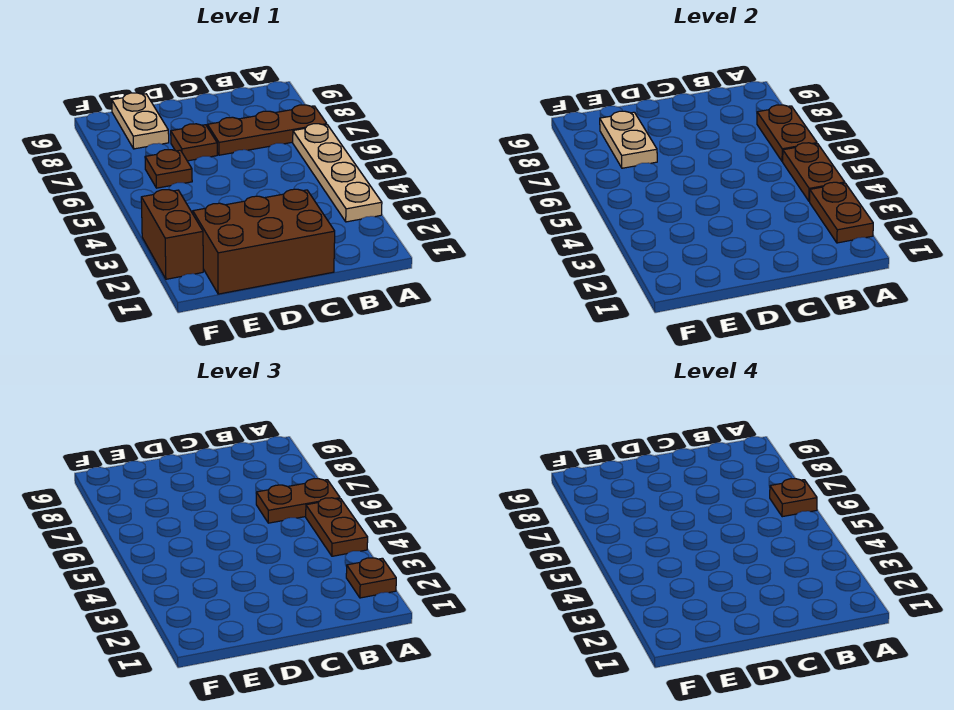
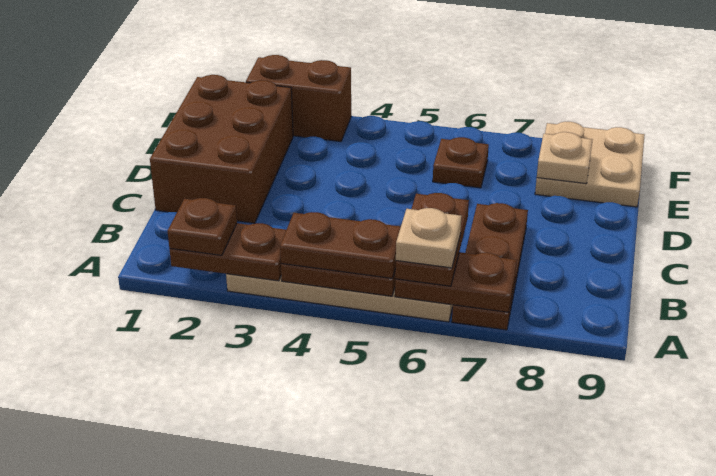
brown 1x1 plate [770,479,817,517] -> tan 1x1 plate [396,208,461,268]
brown 1x1 plate [171,124,217,161] -> none
tan 1x2 plate [600,111,657,168] -> tan 1x1 plate [537,132,593,184]
tan 1x2 plate [112,93,169,149] -> tan 2x2 plate [535,122,645,207]

